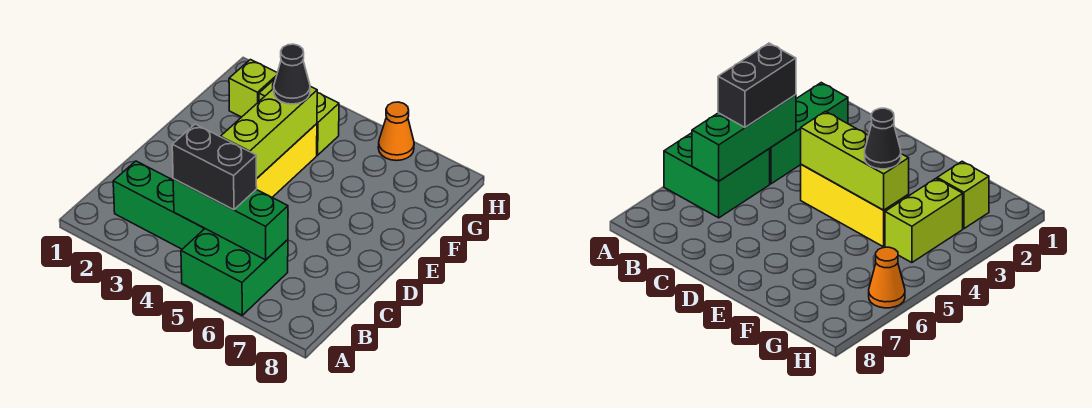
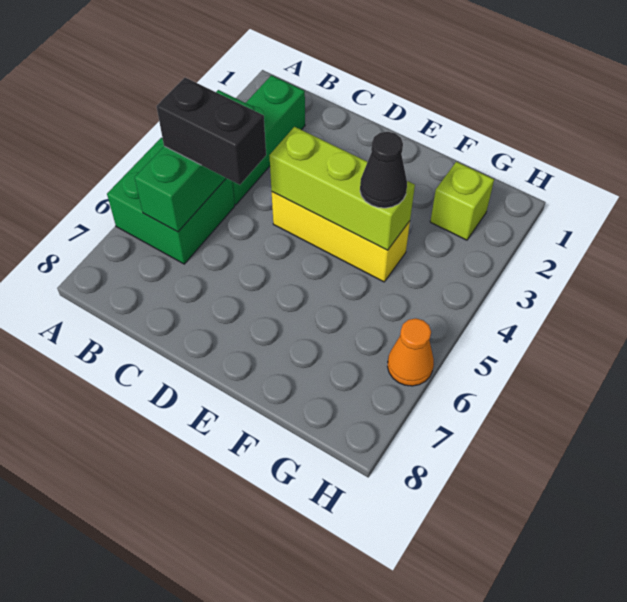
black 1x2 brick [172,124,257,210] -> black 1x2 brick turned to [156,78,266,185]
lime 1x2 brick [259,78,339,155] -> none

